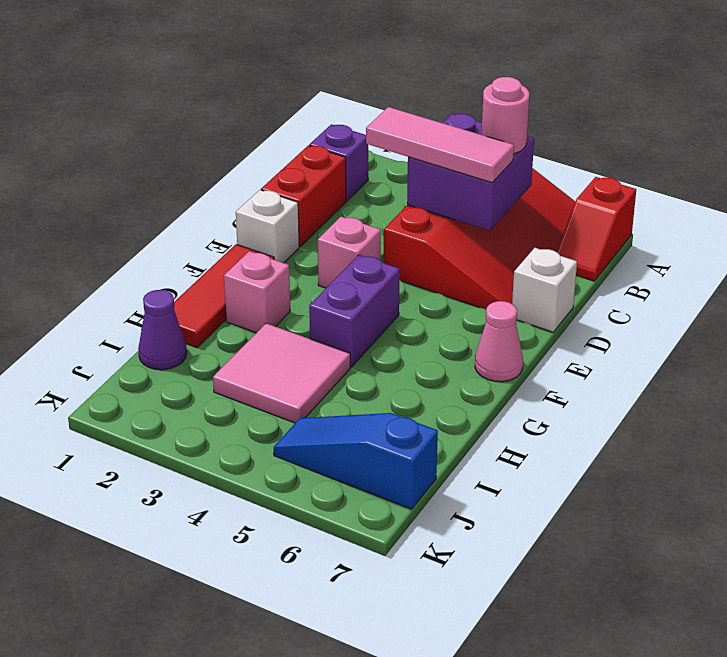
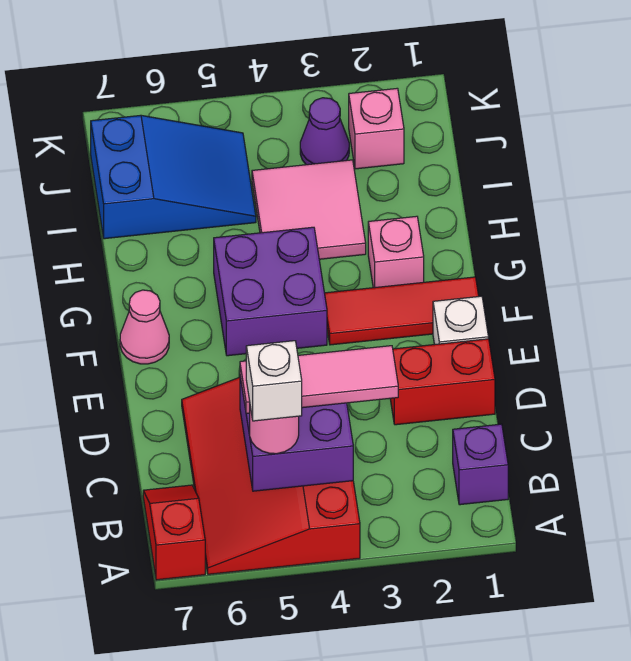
red 1x2 brick [261,145,346,247] -> red 1x2 brick turned to [390,339,495,425]
white 1x1 brick [512,248,577,332] -> white 1x1 brick moved to [246,341,302,421]
pink 1x1 brick [318,217,381,288] -> pink 1x1 brick moved to [349,88,404,169]
red 1x3 tile [174,244,274,348] -> red 1x3 tile turned to [325,277,479,345]
purple 1x2 brick [309,255,400,367] -> purple 2x2 brick [214,227,327,356]
purple 1x1 cone [138,290,187,370] -> purple 1x1 cone moved to [300,98,349,165]
blue 1x3 slope [274,413,438,509] -> blue 2x3 slope [91,115,256,239]

